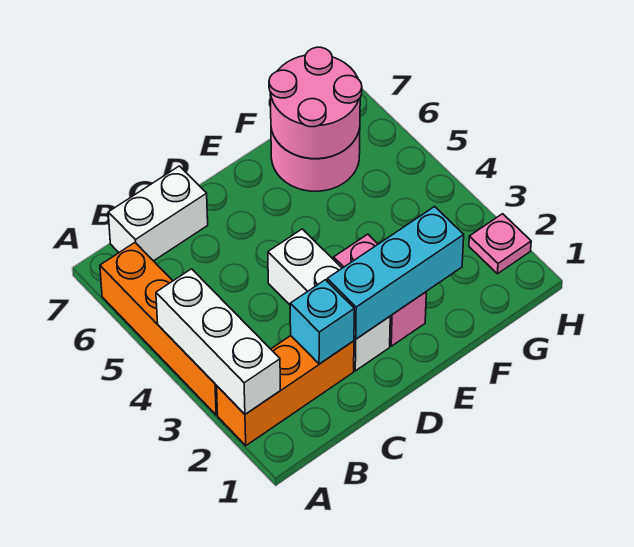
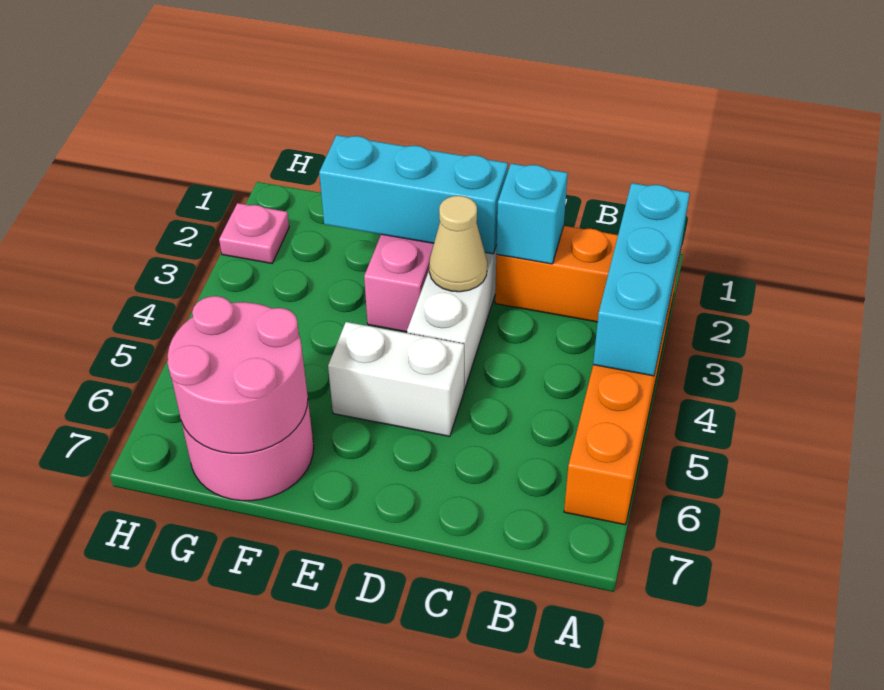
white 1x3 brick [156,269,280,414] -> cyan 1x3 brick [593,183,690,376]
white 1x2 brick [108,166,208,261] -> white 1x2 brick moved to [328,322,464,436]
none -> tan 1x1 cone [429,196,487,292]

